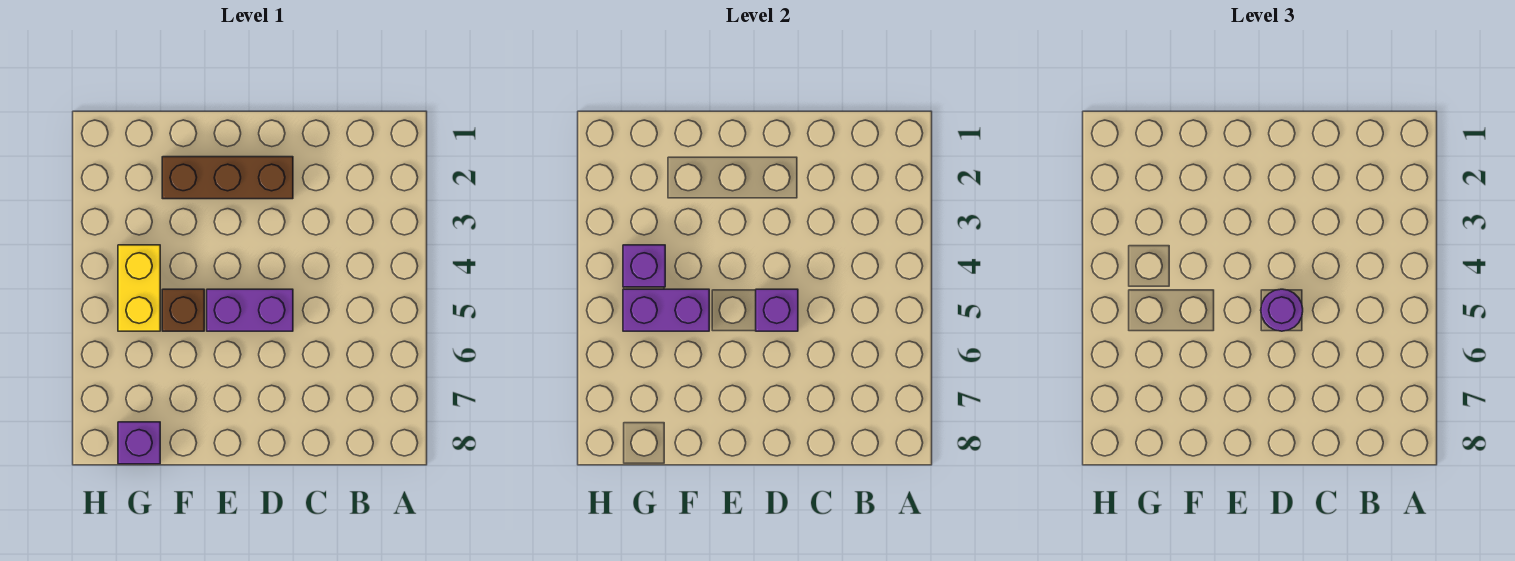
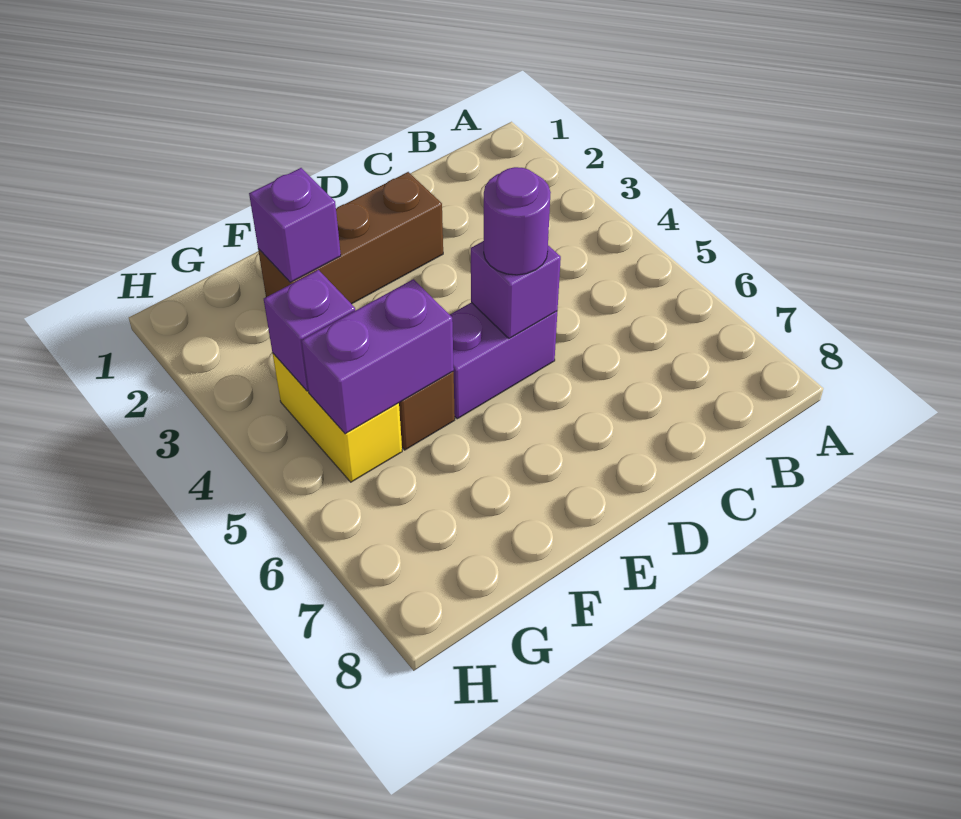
purple 1x1 brick [118,422,160,464] -> purple 1x1 brick moved to [249,168,341,282]

